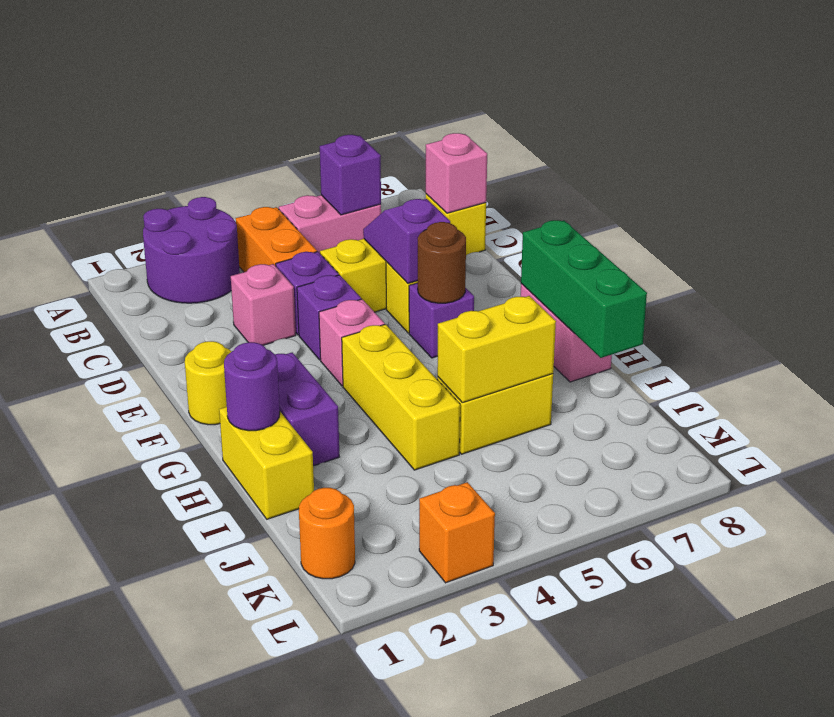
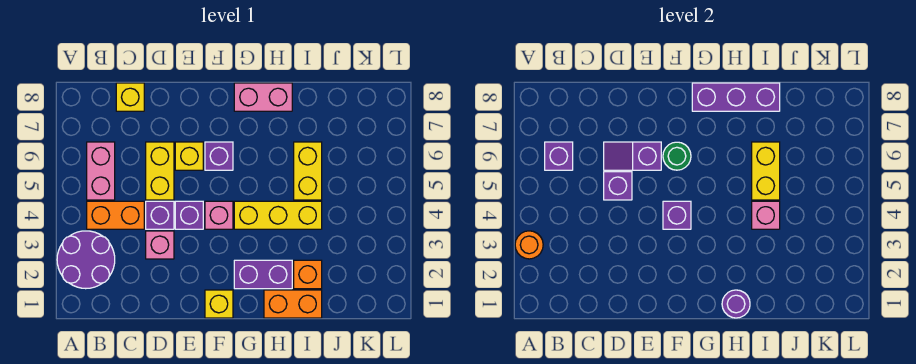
pink 1x1 brick [426,133,487,213] -> pink 1x1 brick moved to [752,201,780,229]
none -> purple 1x1 brick [604,172,632,200]
yellow 1x1 round brick [185,341,232,425] -> yellow 1x1 brick [205,290,233,318]
none -> purple 1x1 brick [663,201,691,229]
brown 1x1 round brick [418,222,466,303] -> green 1x1 round brick [663,142,691,170]
green 1x3 brick [521,220,647,358] -> purple 1x3 brick [692,83,780,111]
yellow 1x2 brick [219,407,314,519] -> orange 1x2 brick [264,290,322,318]
orange 1x1 round brick [299,488,355,579] -> orange 1x1 round brick moved to [515,231,543,259]
orange 1x1 brick [419,482,495,583] -> orange 1x1 brick moved to [294,260,322,289]

